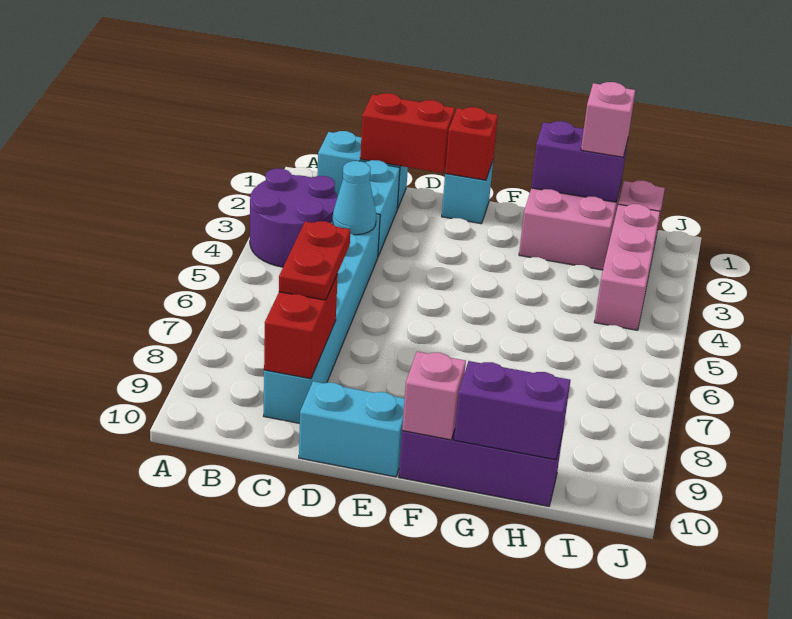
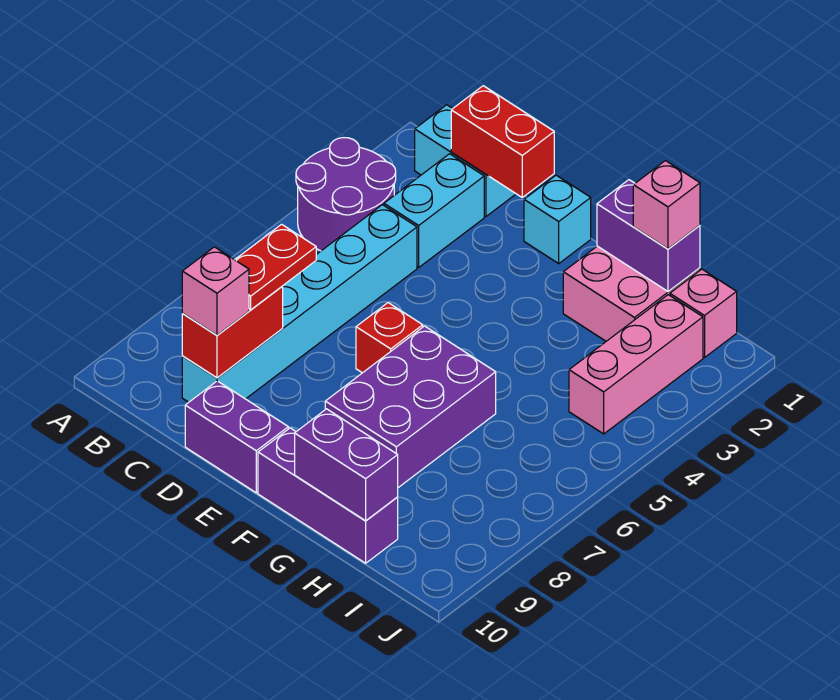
cyan 1x1 cone [333,161,376,235] -> none
cyan 1x2 brick [299,381,405,477] -> purple 1x2 brick [185,381,288,493]
red 1x1 brick [445,107,498,180] -> red 1x1 brick moved to [356,303,423,373]
none -> purple 2x3 brick [325,326,496,488]
pink 1x1 brick [402,352,466,440] -> pink 1x1 brick moved to [182,247,249,335]

